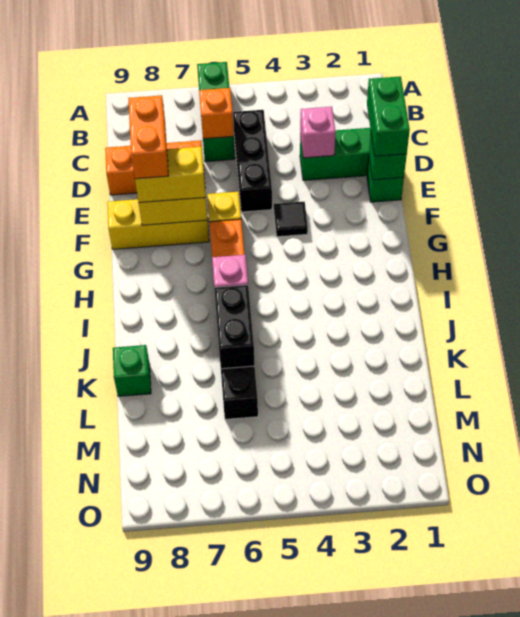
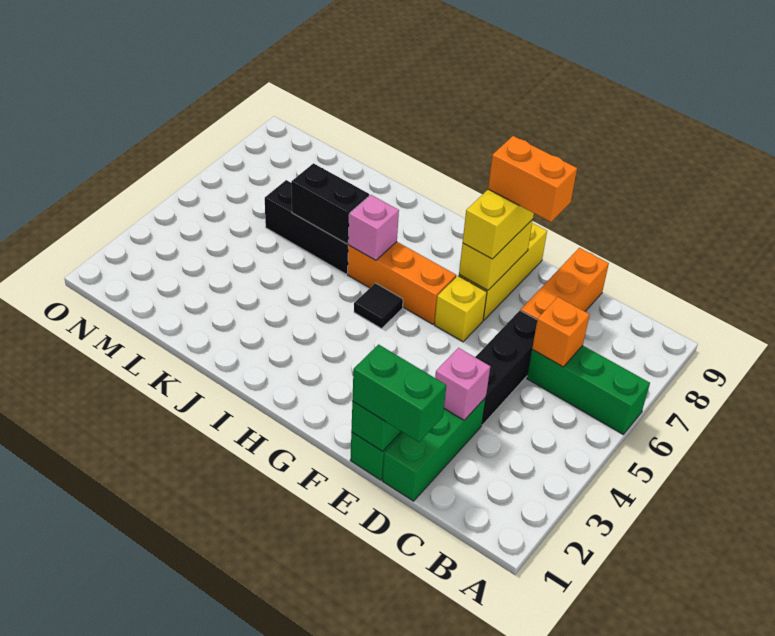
black 1x3 brick [233,110,272,212] -> black 1x3 brick turned to [475,310,537,425]
black 1x1 tile [274,202,308,237] -> black 1x1 tile moved to [354,283,403,328]
green 1x1 brick [113,345,151,396] -> none

